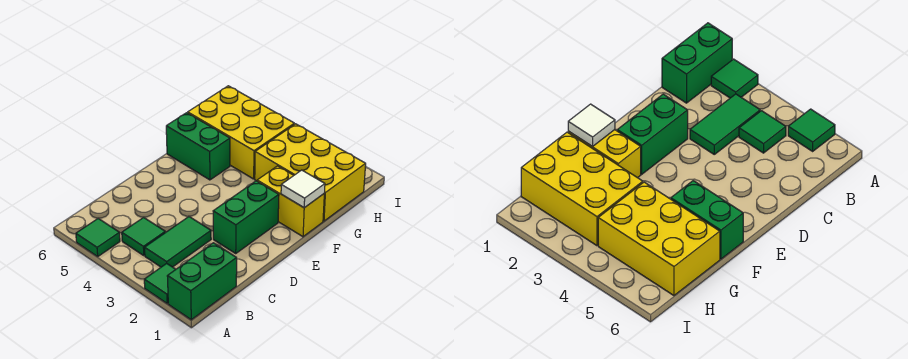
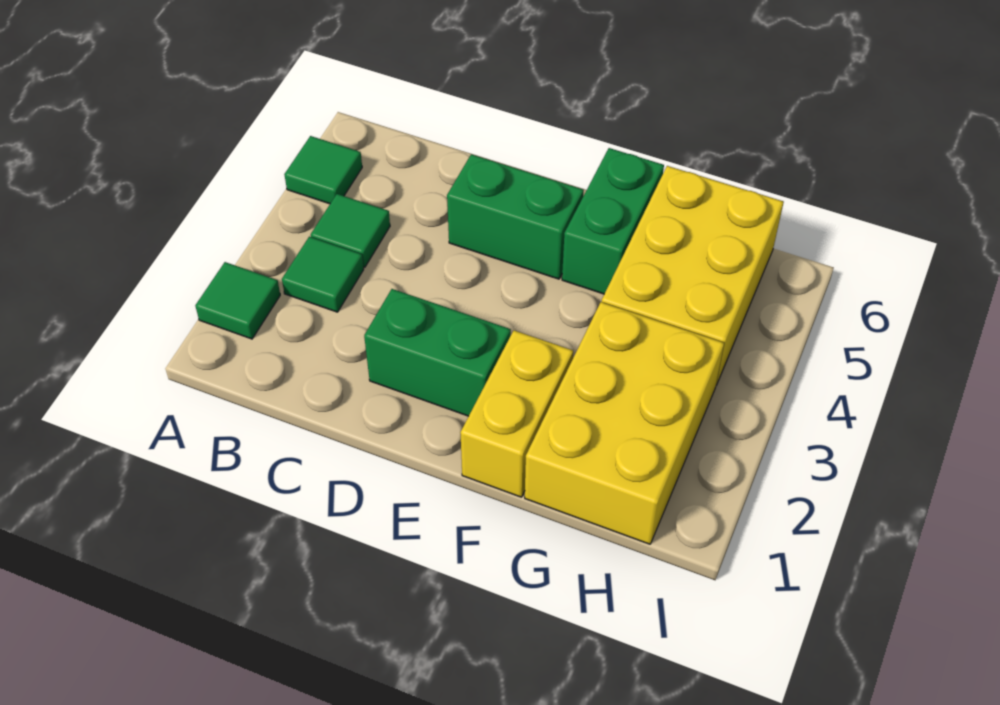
green 1x2 brick [167,243,237,320] -> green 1x2 brick moved to [447,154,584,279]
green 1x2 tile [145,217,211,267] -> green 1x1 tile [282,237,364,312]
white 1x1 tile [281,170,325,208] -> none

